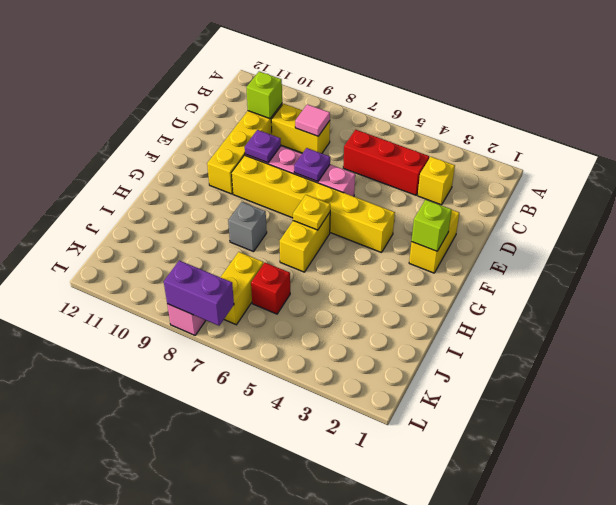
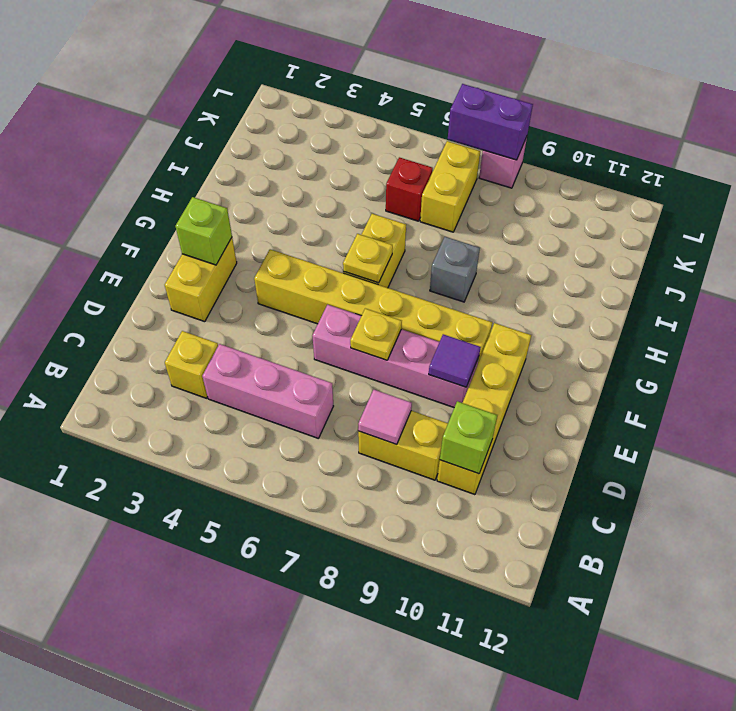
red 1x3 brick [343,130,429,195] -> pink 1x3 brick [202,344,333,438]
purple 1x1 plate [294,148,330,182] -> yellow 1x1 plate [350,308,402,360]
purple 1x1 plate [245,130,281,163] -> purple 1x1 tile [429,334,481,387]

